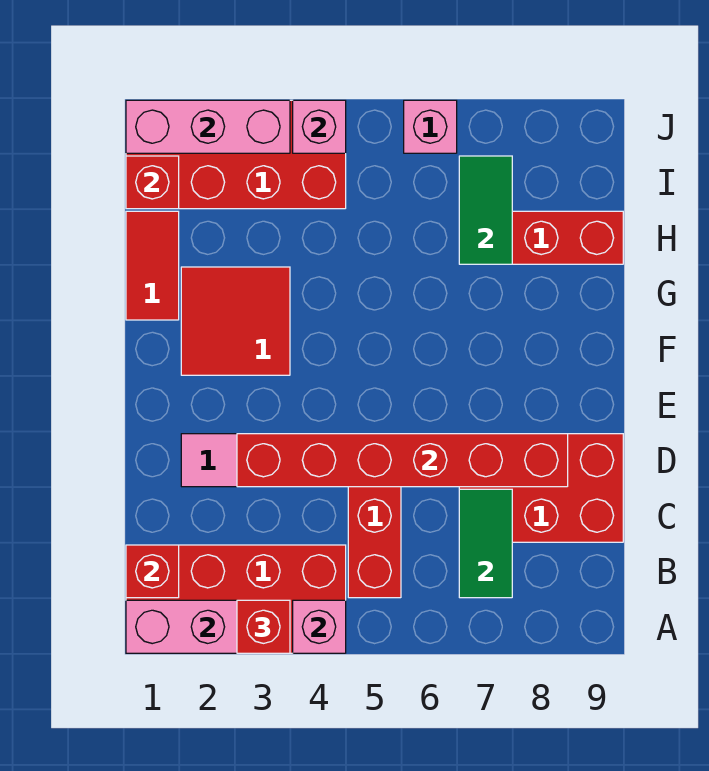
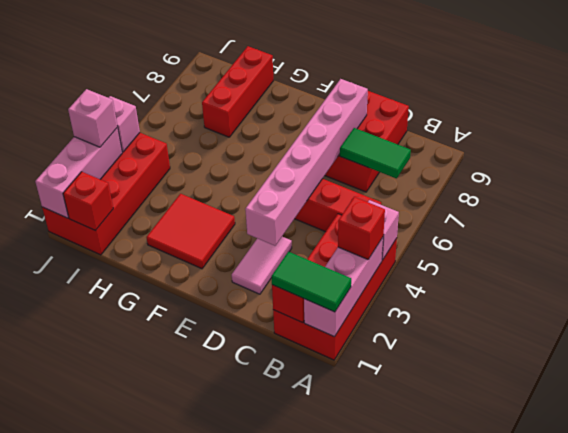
red 1x6 brick [237,434,568,487] -> pink 1x6 brick [245,79,368,246]
red 1x2 tile [126,211,179,320] -> none
green 1x2 tile [459,156,512,264] -> green 1x2 tile moved to [271,252,351,312]
pink 1x1 brick [404,100,457,153] -> pink 1x1 brick moved to [68,89,118,147]

